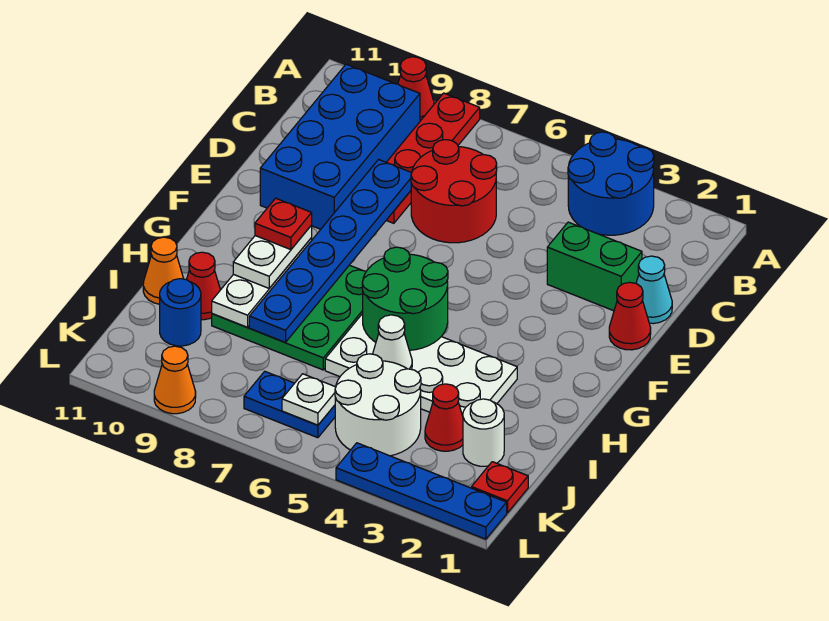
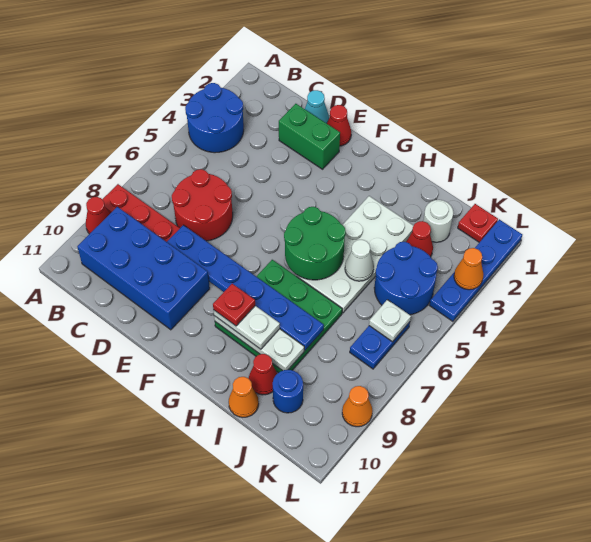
green 1x2 brick [547,222,642,311] -> green 1x2 brick turned to [279,104,340,169]
white 2x2 round brick [335,354,421,456] -> blue 2x2 round brick [374,242,438,315]
none -> orange 1x1 cone [454,248,484,290]

